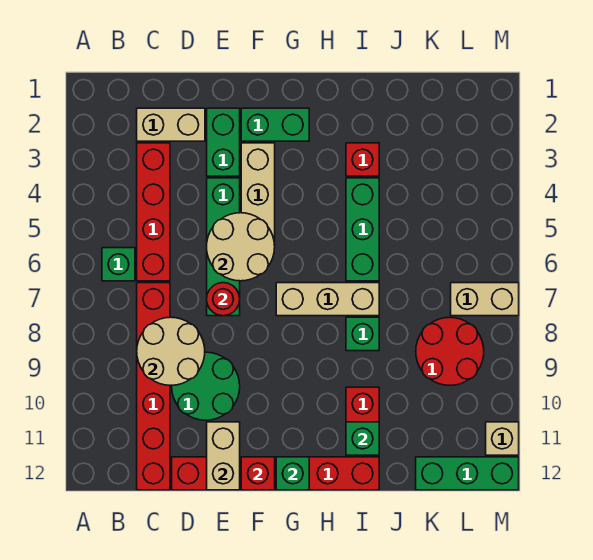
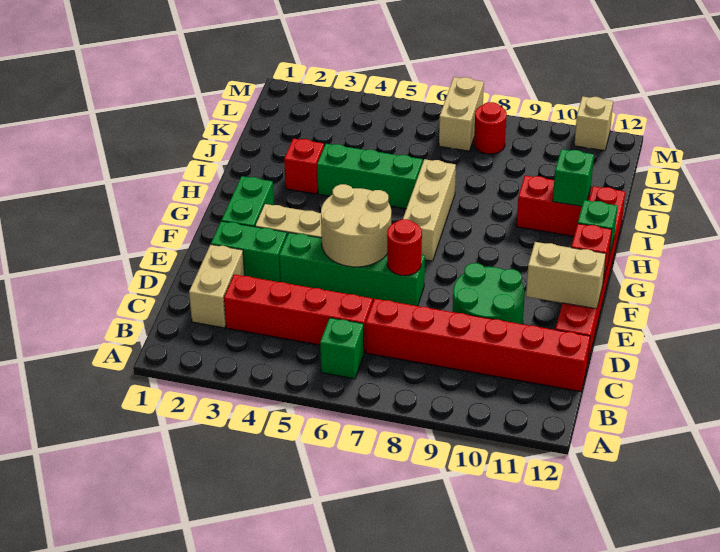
tan 2x2 round brick [137,317,205,385] -> none
green 1x1 brick [346,317,379,351] -> none
red 2x2 round brick [416,317,484,385] -> red 1x1 round brick [474,102,507,154]
green 1x3 brick [416,457,519,490] -> none

